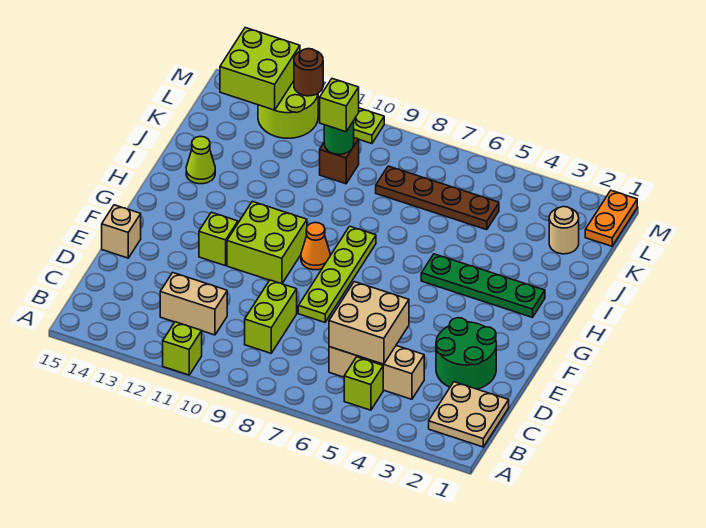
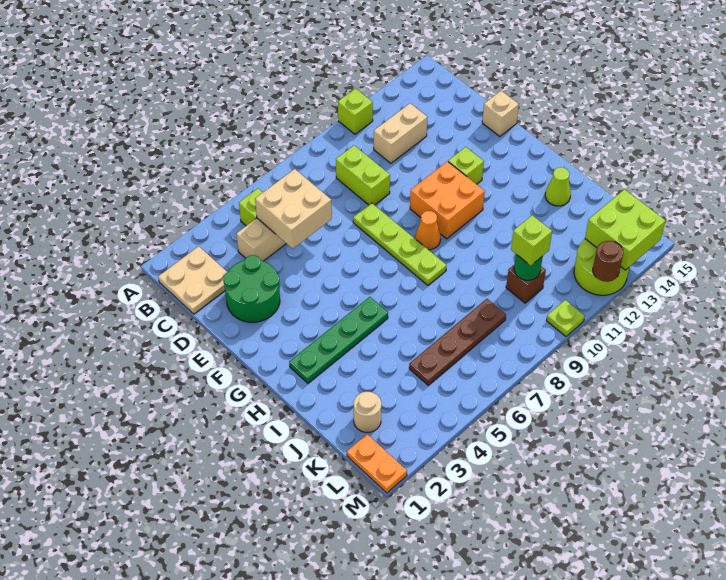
lime 2x2 brick [227,201,307,284] -> orange 2x2 brick [410,161,485,239]

